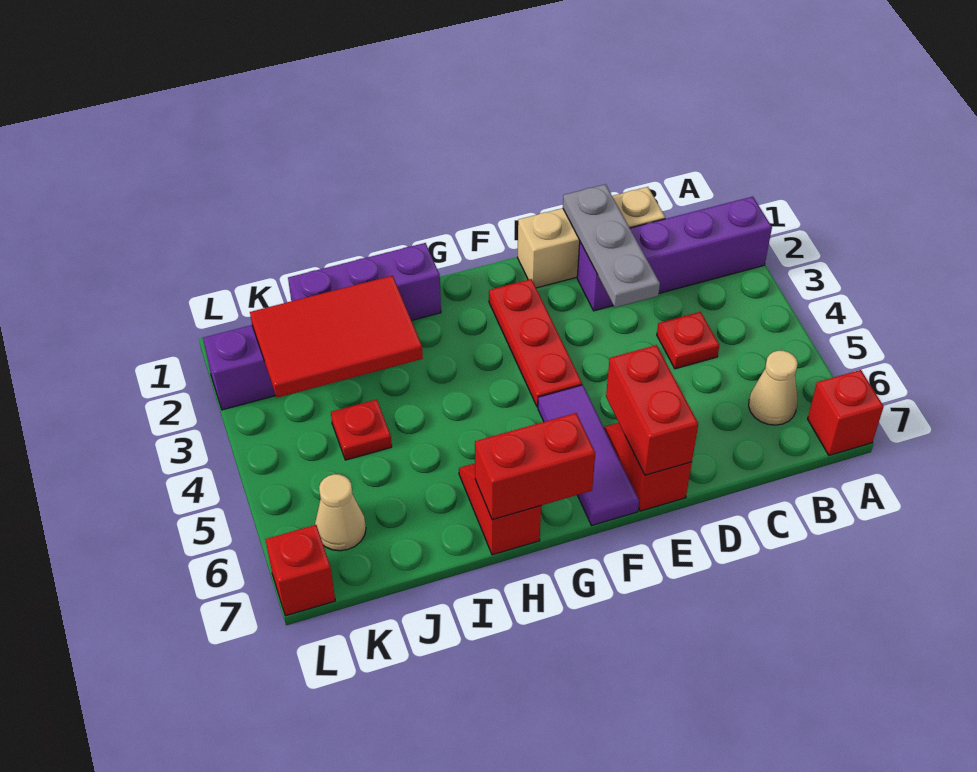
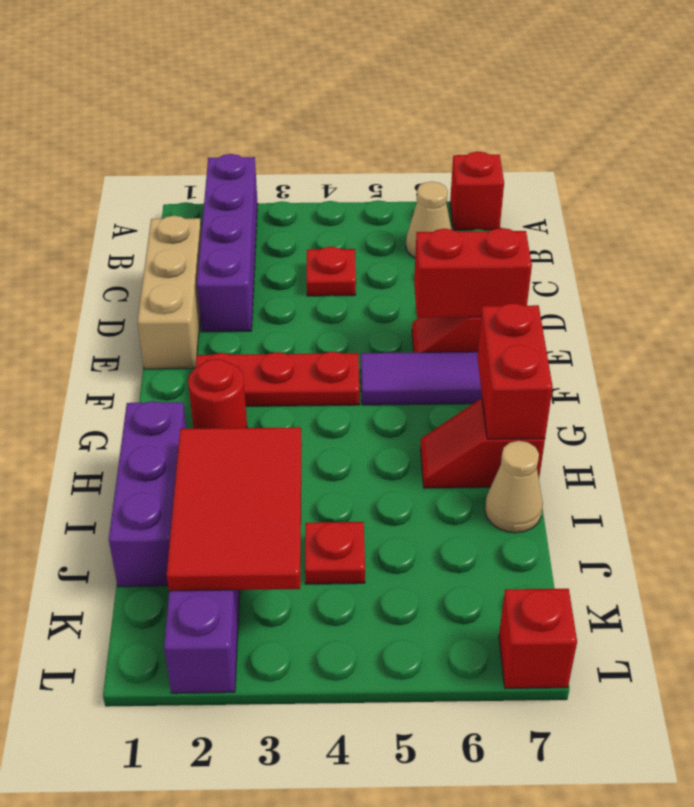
grey 1x3 plate [563,184,660,307] -> none
none -> red 1x1 round brick [188,359,247,429]
tan 1x1 cone [315,474,366,551] -> tan 1x1 cone moved to [485,441,543,533]

